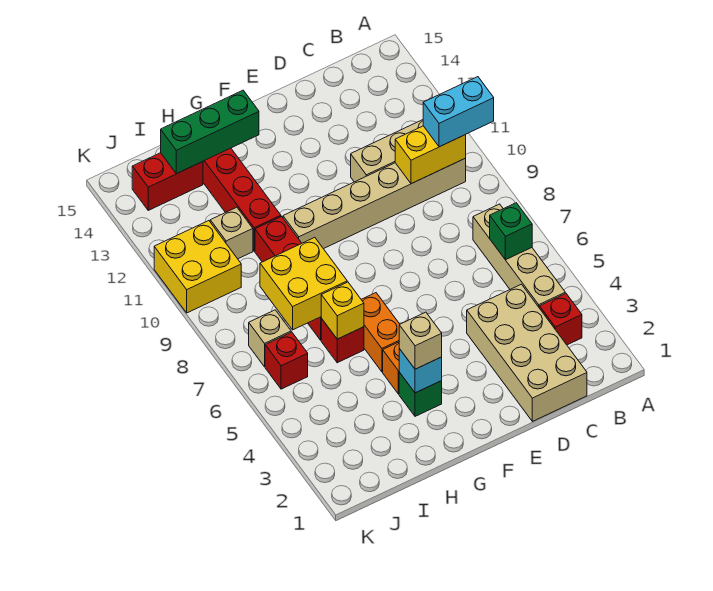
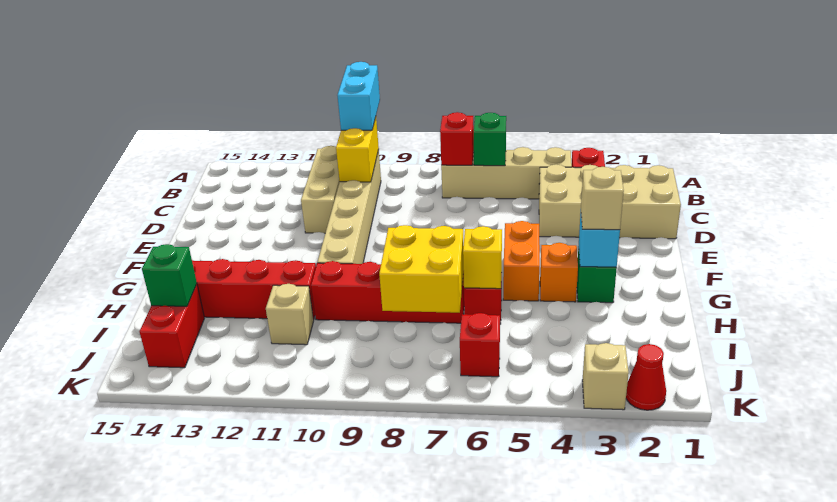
none -> red 1x1 brick [440,112,474,165]
orange 1x2 brick [361,293,400,372] -> orange 1x2 brick turned to [503,221,540,301]
green 1x3 brick [161,90,259,174] -> green 1x1 brick [142,244,197,306]
tan 1x1 brick [249,310,291,367] -> tan 1x1 brick moved to [582,343,629,410]
yellow 2x2 brick [154,221,241,313] -> none
none -> red 1x1 cone [626,344,666,410]

